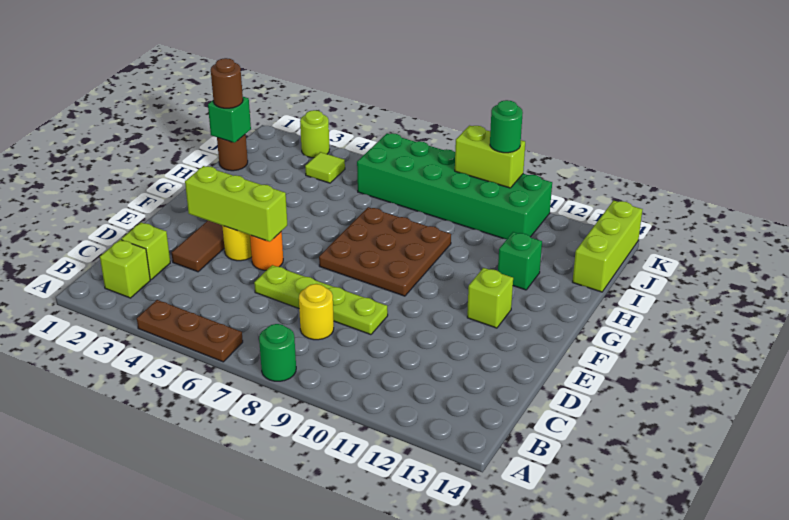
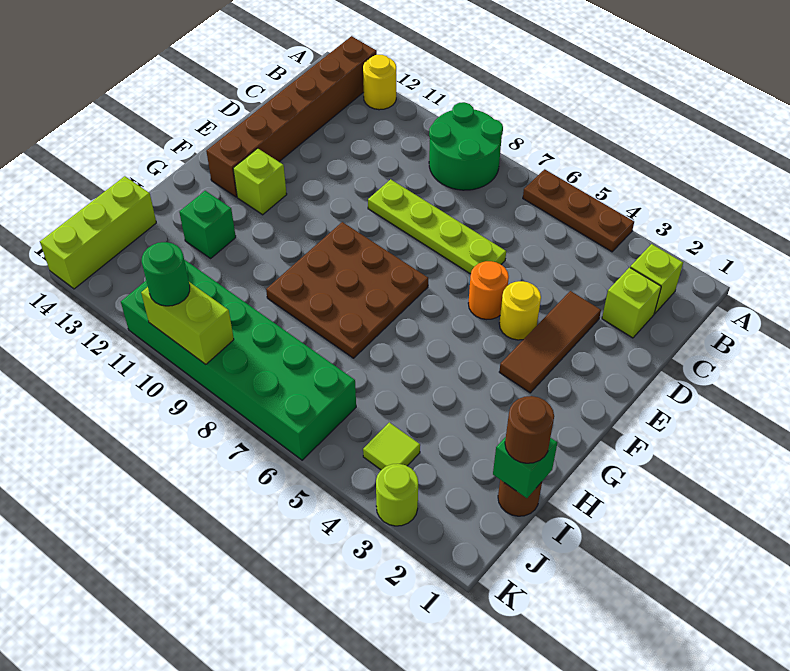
green 1x1 round brick [259,324,296,381] -> green 2x2 round brick [429,102,503,190]
none -> brown 1x6 brick [206,36,377,197]
yellow 1x1 round brick [299,284,334,340] -> yellow 1x1 round brick moved to [363,55,396,110]
lime 1x3 brick [185,166,287,242] -> none

